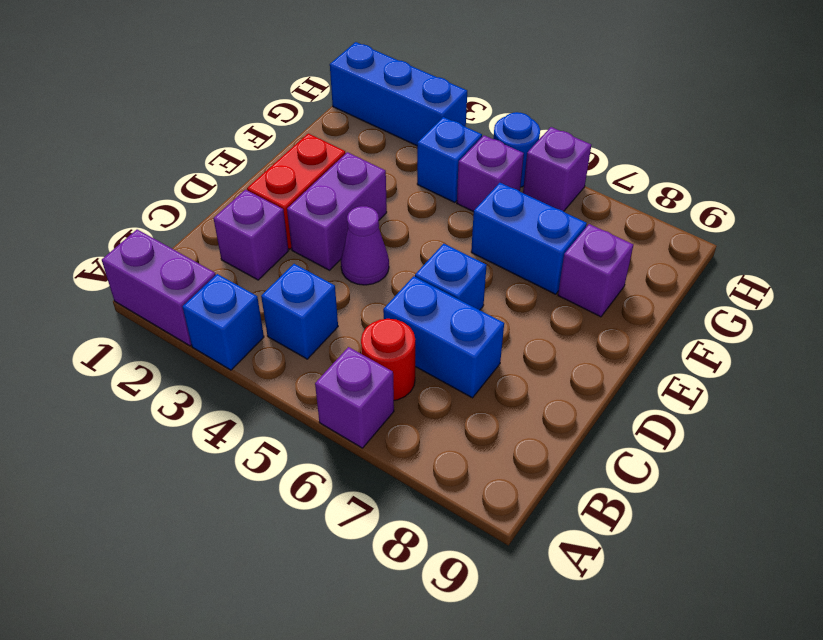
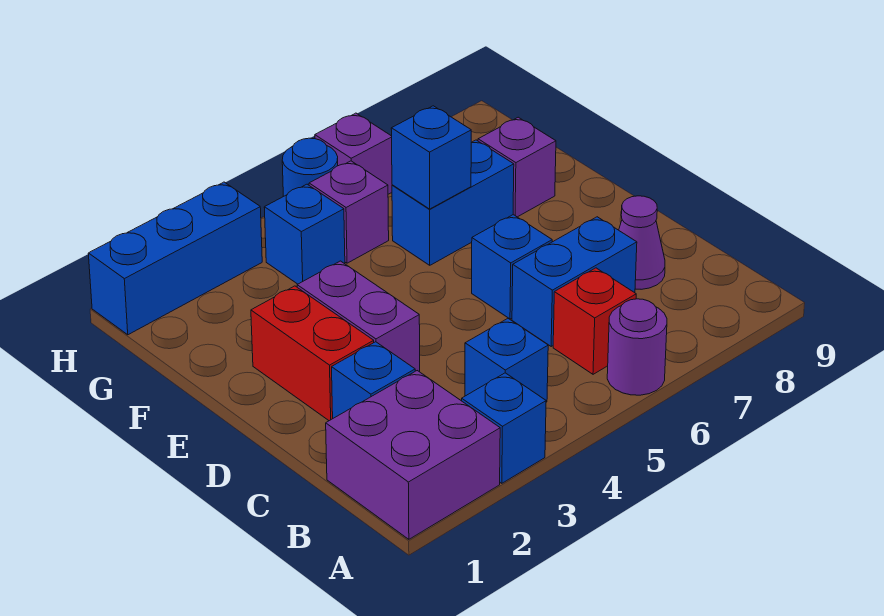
purple 1x2 brick [102,229,216,346] -> purple 2x2 brick [326,371,500,539]
purple 1x1 brick [315,347,394,448] -> purple 1x1 round brick [607,299,667,395]
red 1x1 round brick [361,319,415,400] -> red 1x1 brick [553,268,636,374]
purple 1x1 brick [213,190,288,280] -> blue 1x1 brick [332,342,415,418]
purple 1x1 cone [341,206,389,285] -> purple 1x1 cone moved to [619,196,665,289]
none -> blue 1x1 brick [391,106,471,209]

